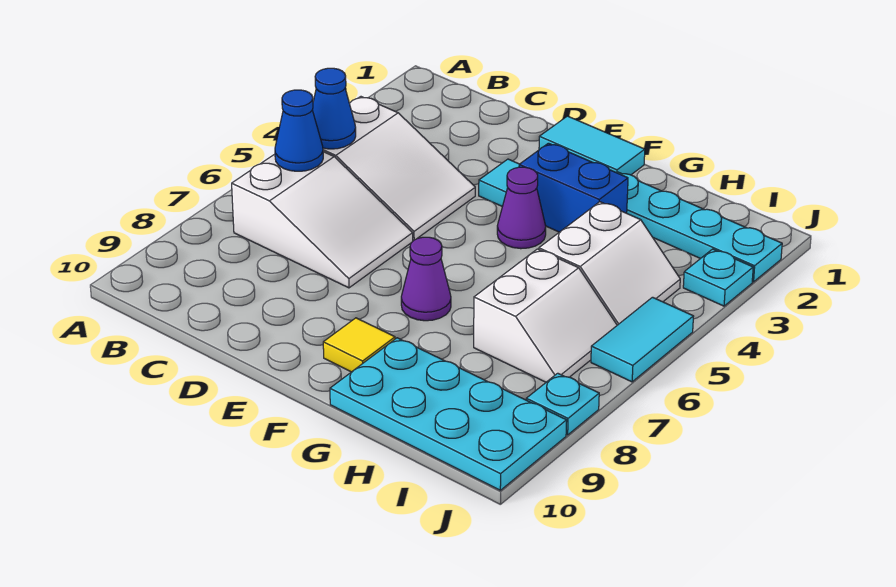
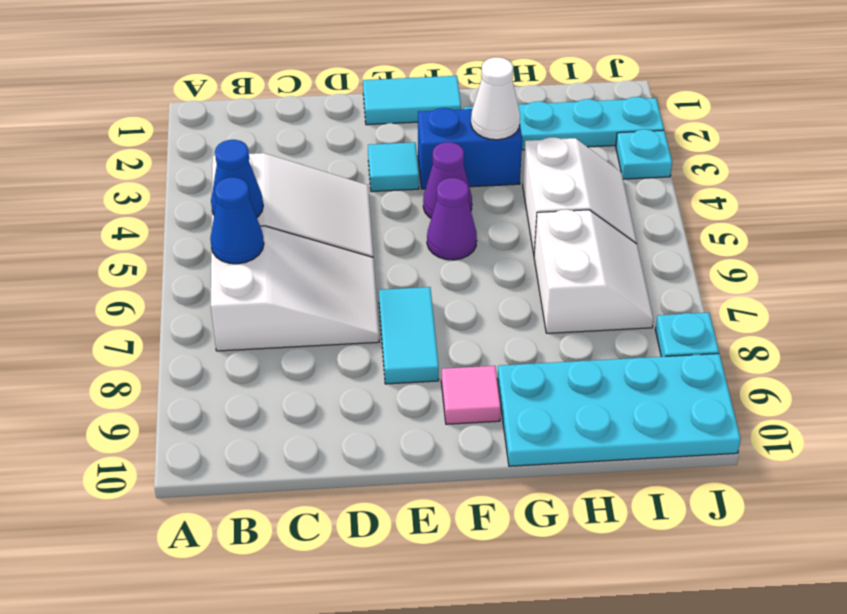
purple 1x1 cone [401,237,451,321] -> purple 1x1 cone moved to [427,178,477,260]
yellow 1x1 tile [323,318,395,372] -> pink 1x1 tile [441,366,501,424]
none -> white 1x1 cone [471,57,520,140]
cyan 1x2 tile [591,297,694,382] -> cyan 1x2 tile moved to [379,287,439,384]

